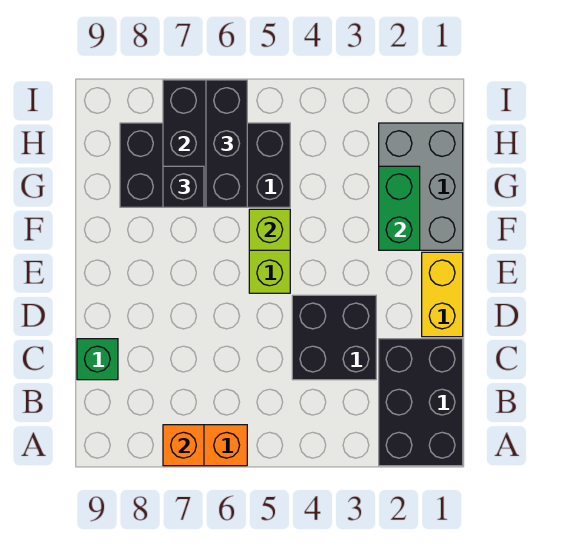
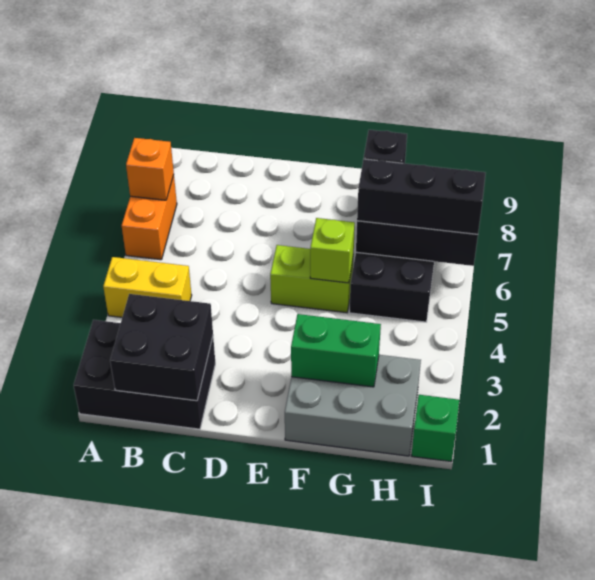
black 2x2 brick [292,295,376,380] -> black 2x2 brick moved to [110,294,213,401]
green 1x1 brick [77,339,118,380] -> green 1x1 brick moved to [411,395,459,462]
yellow 1x2 brick [422,252,463,337] -> yellow 1x2 brick moved to [103,257,192,317]

